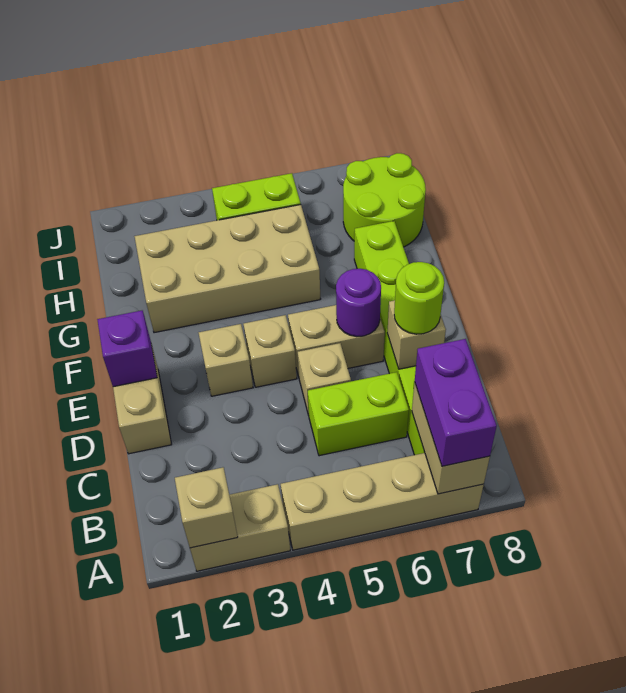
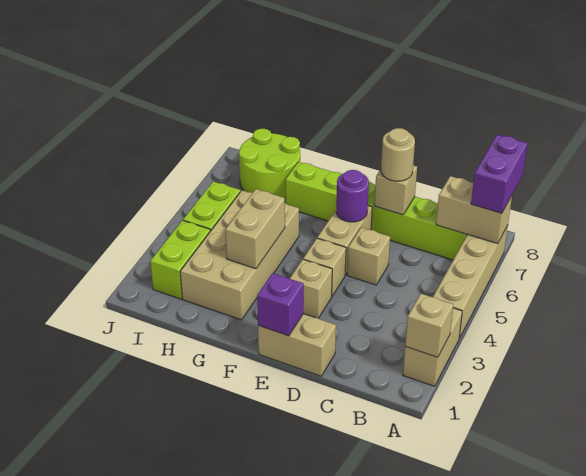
purple 1x2 brick [415,339,497,466] -> purple 1x2 brick turned to [471,135,528,213]
lime 1x2 brick [308,372,409,456] -> lime 1x2 brick moved to [150,220,210,299]
lime 1x1 round brick [394,262,444,334] -> tan 1x1 round brick [381,128,415,181]
none -> tan 1x2 brick [226,189,285,269]

